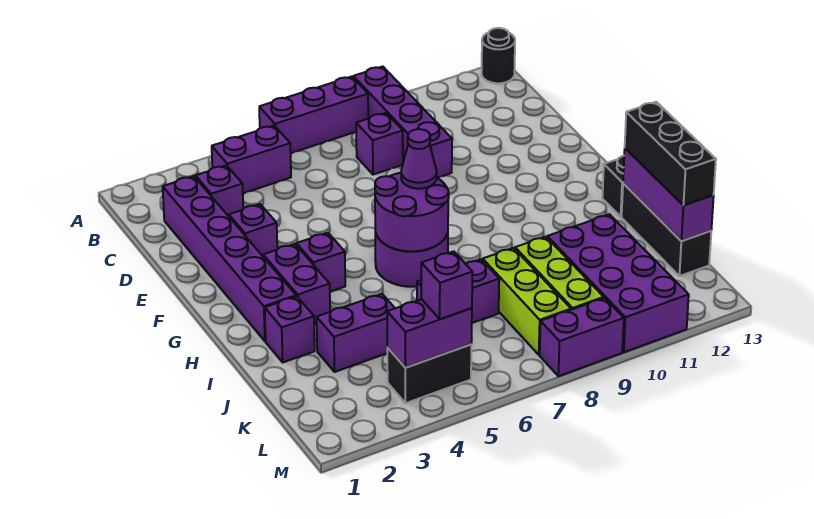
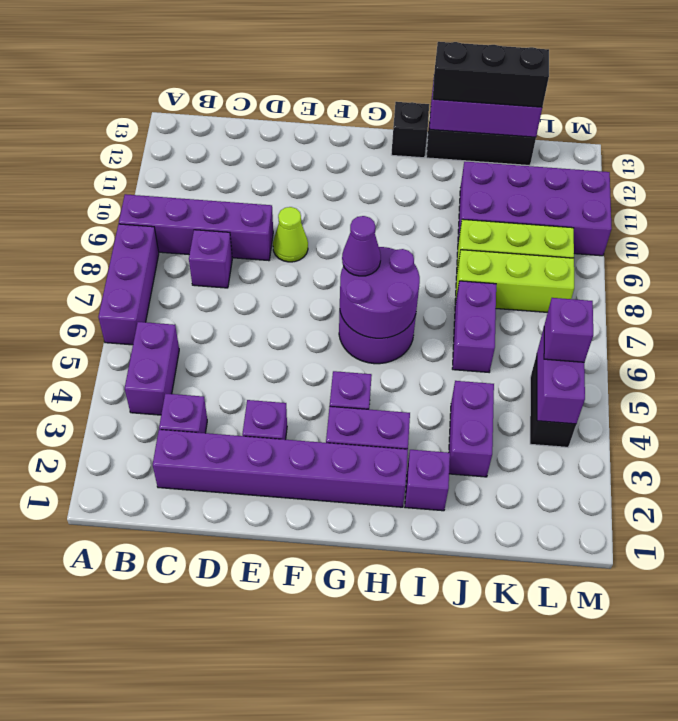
black 1x1 round brick [482,28,515,83] -> none
none -> lime 1x1 cone [273,207,308,262]
purple 1x2 brick [540,298,624,376] -> none

